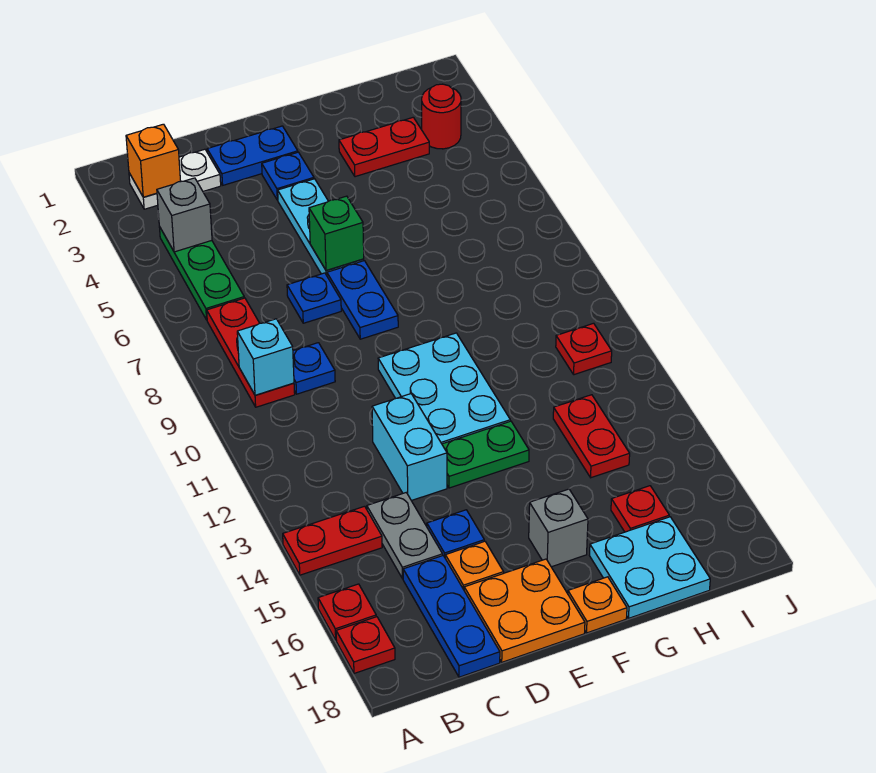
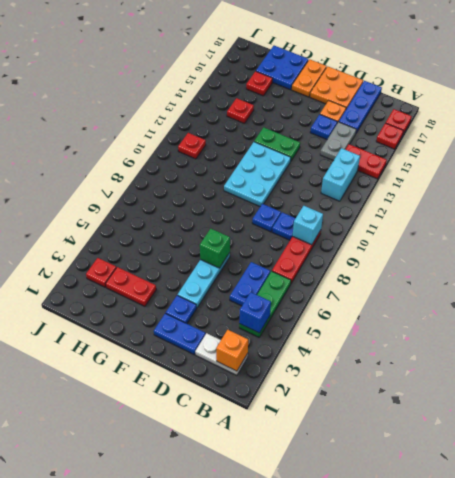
grey 1x1 brick [157,178,212,252] -> blue 1x1 brick [239,292,271,333]
blue 1x1 plate [287,273,341,323] -> blue 1x1 plate moved to [252,204,281,232]
cyan 1x2 brick [372,394,447,501] -> cyan 1x2 brick moved to [321,148,360,201]
blue 1x2 plate [327,261,398,339] -> blue 1x2 plate moved to [230,262,270,306]
grey 1x1 brick [529,489,588,567] -> none
orange 1x1 plate [568,577,627,633] -> orange 1x2 plate [292,59,326,97]
cyan 2x2 plate [589,517,710,618] -> blue 2x2 plate [256,46,308,90]
red 1x2 plate [553,395,630,478] -> red 1x1 plate [227,98,254,123]
red 1x1 round brick [422,84,461,149] -> red 1x1 plate [86,258,116,287]

